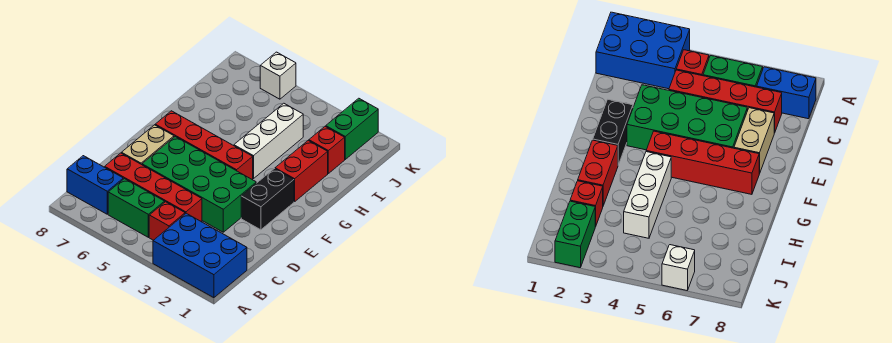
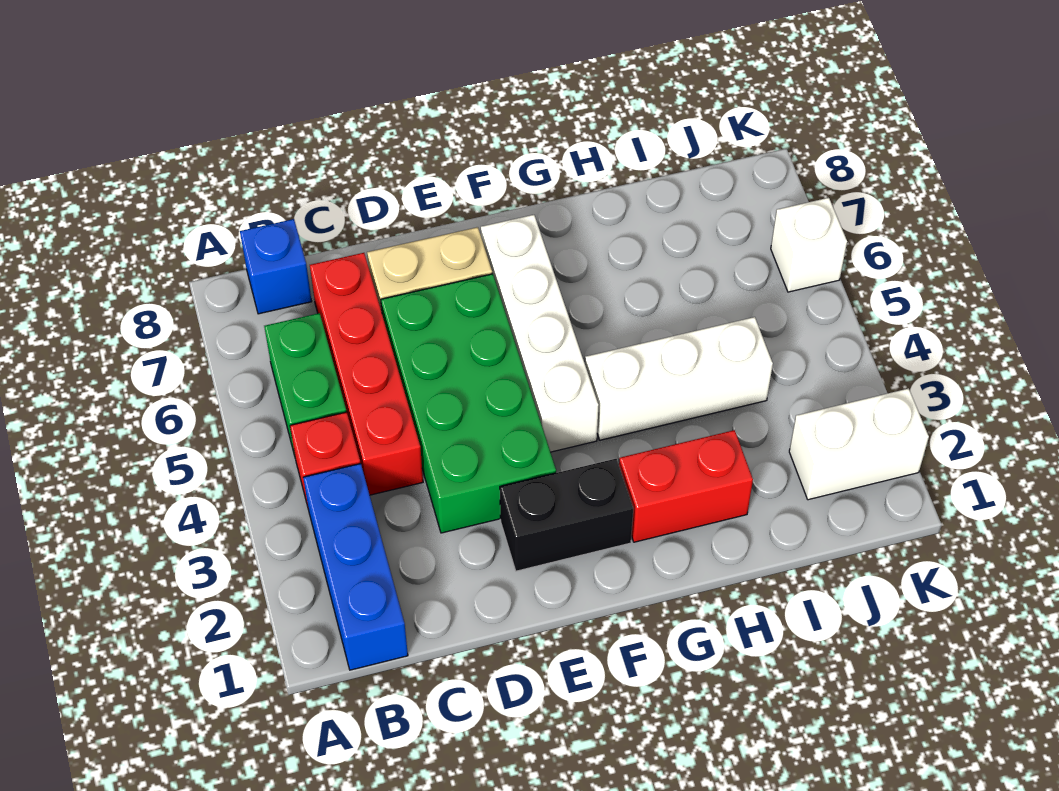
blue 2x3 brick [153,213,247,298] -> blue 1x3 brick [303,464,408,670]
blue 1x2 brick [67,156,123,214] -> blue 1x1 brick [240,219,312,314]
red 1x4 brick [155,111,253,180] -> white 1x4 brick [481,215,598,452]
red 1x1 brick [309,126,345,173] -> none
green 1x2 brick [326,98,378,159] -> white 1x2 brick [789,388,929,500]

